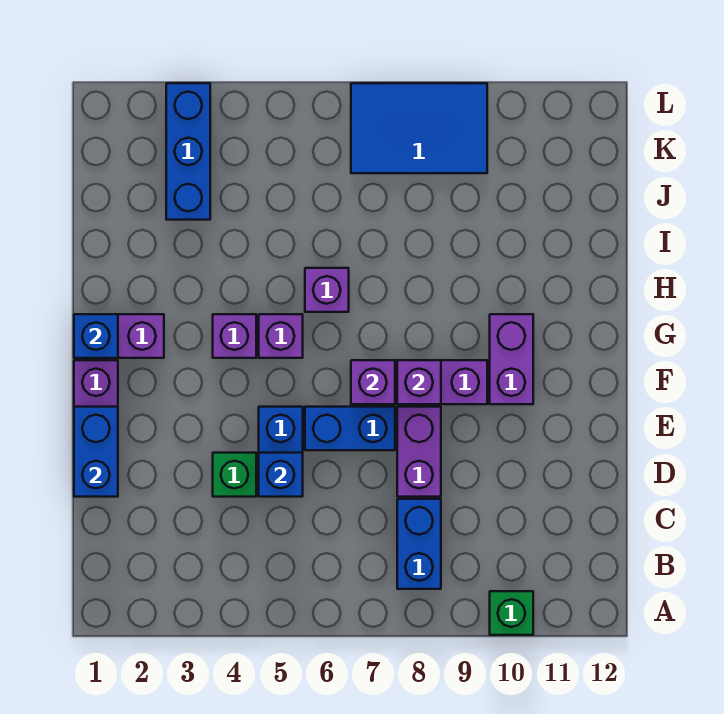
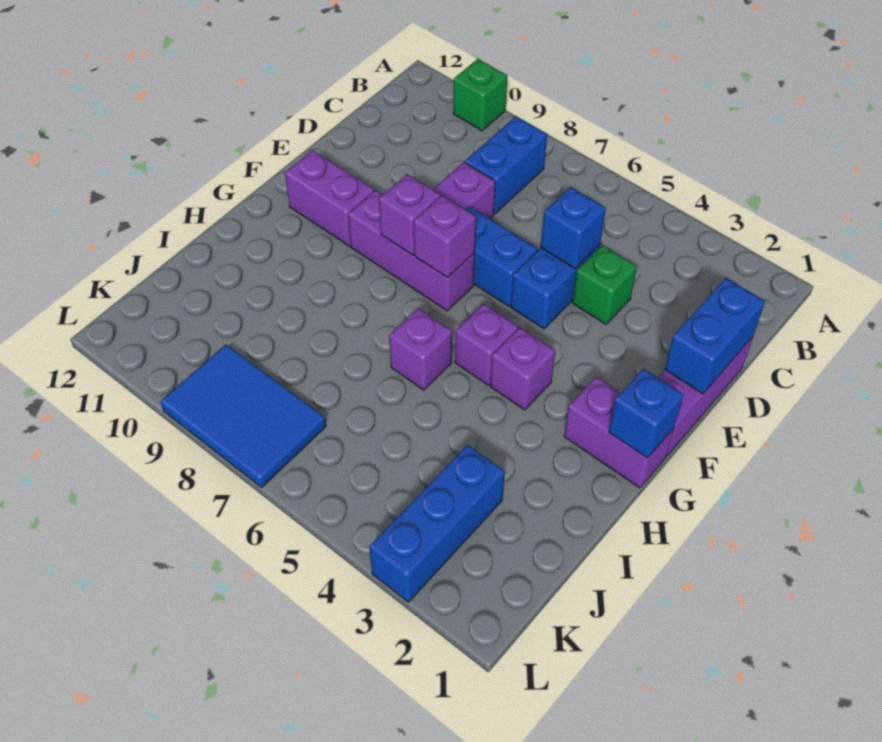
purple 1x2 brick [490,314,533,404] -> purple 1x2 brick turned to [285,150,374,246]

